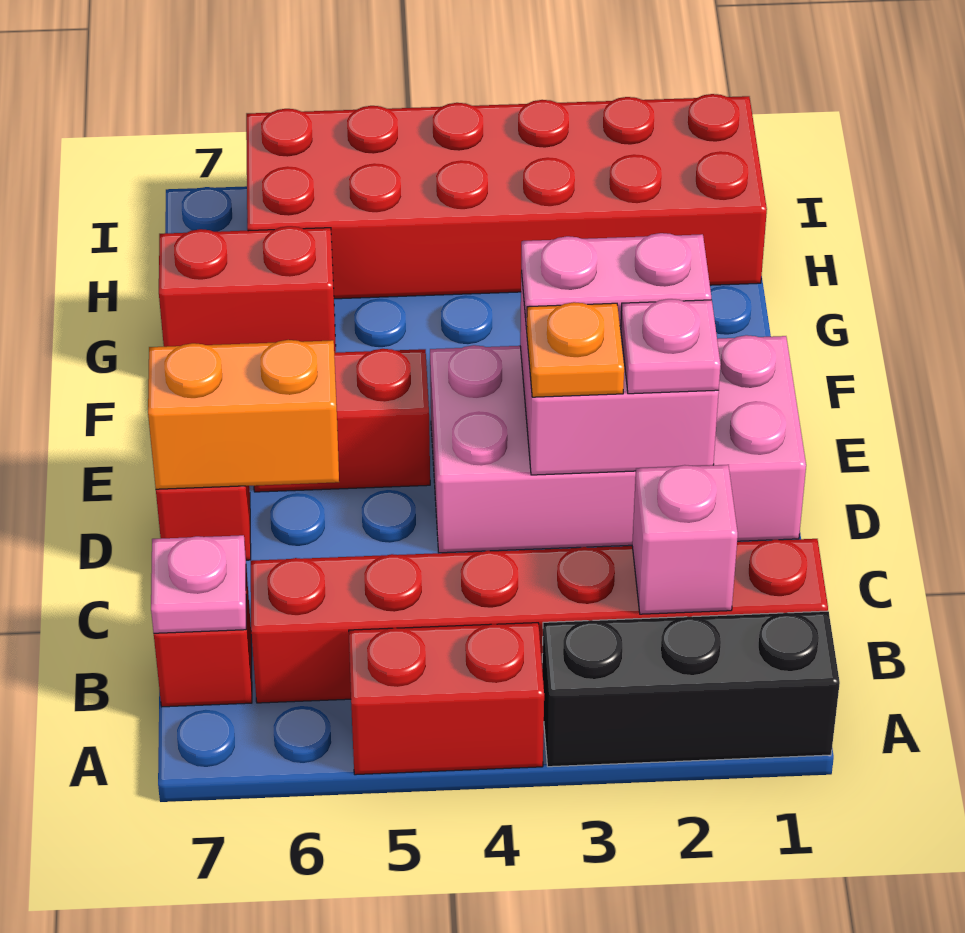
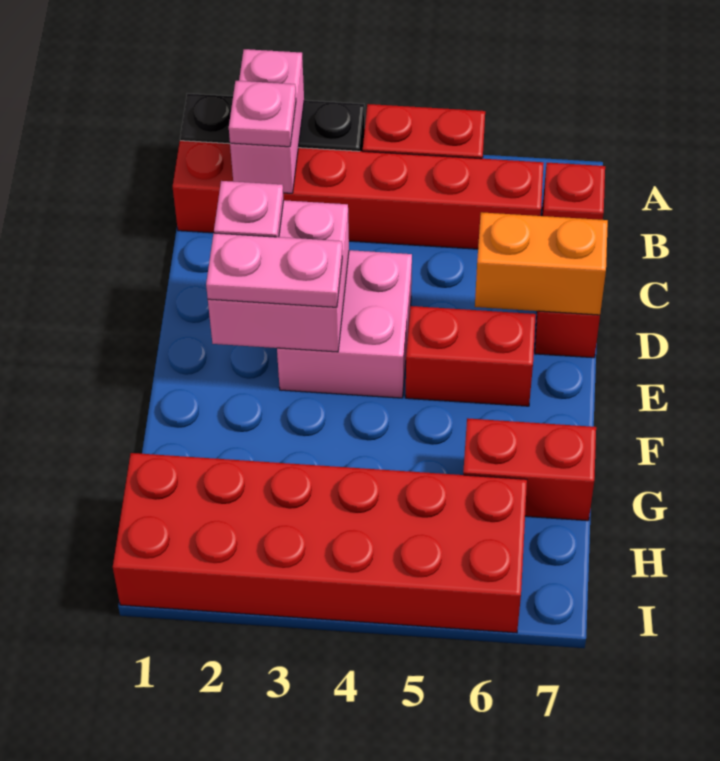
pink 1x1 brick [632,465,738,614] -> pink 1x2 brick [230,49,304,193]
pink 1x1 plate [151,535,246,633] -> pink 1x1 plate moved to [229,81,296,147]
pink 2x4 brick [430,335,806,553] -> pink 2x2 brick [277,250,412,398]
orange 1x1 plate [526,302,624,397] -> none

